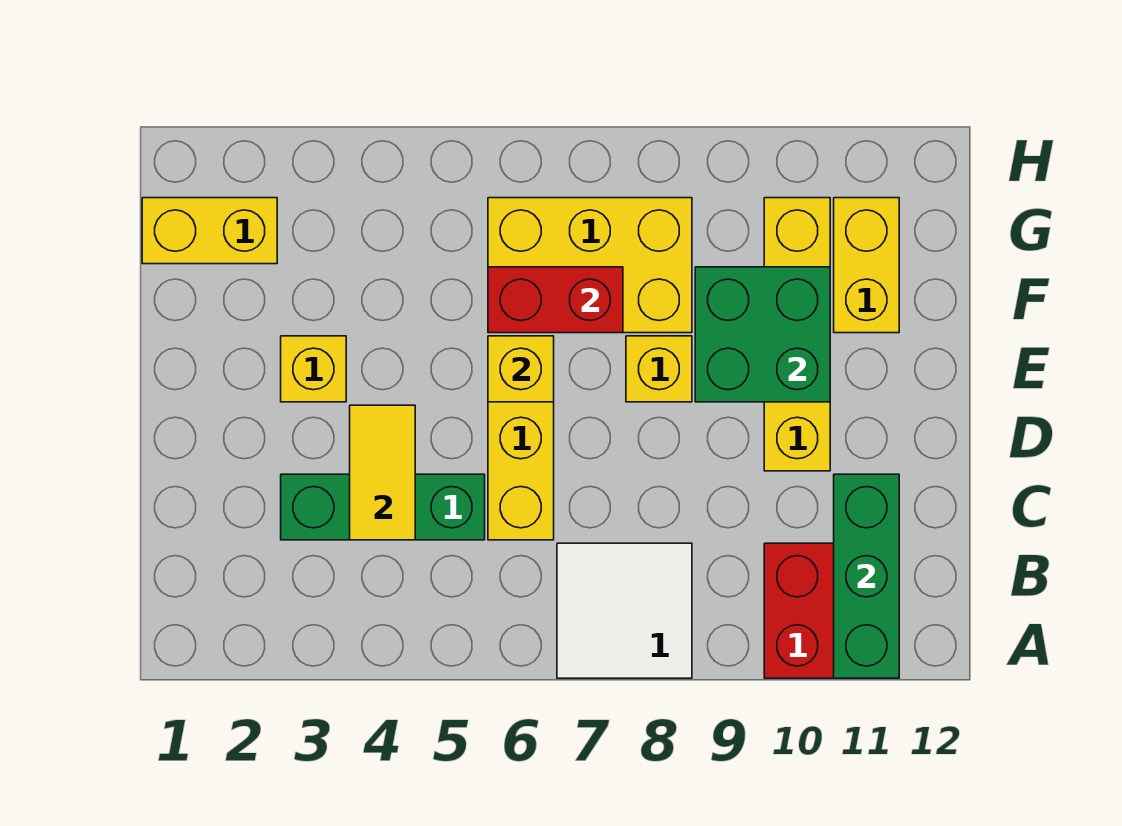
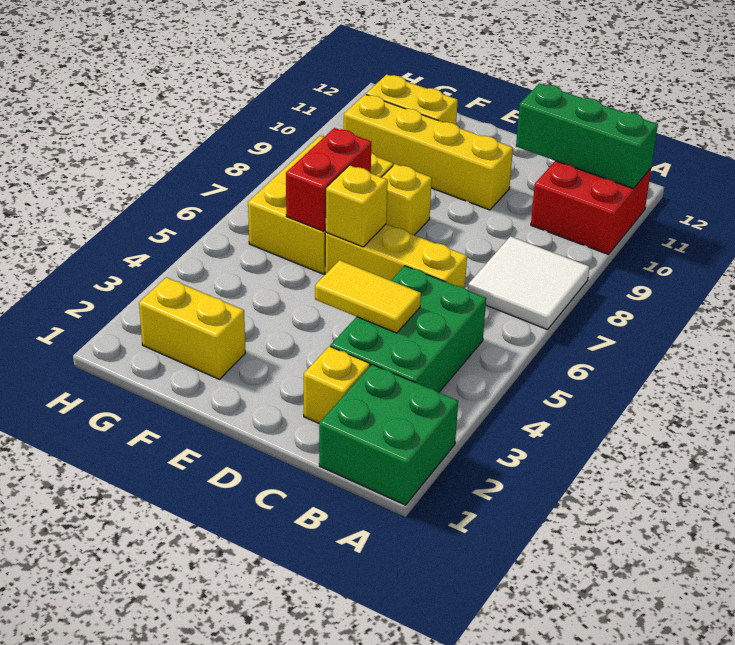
green 1x3 brick [281,474,485,540] -> green 2x3 brick [330,266,486,392]
yellow 1x1 brick [281,336,346,402] -> yellow 1x1 brick moved to [304,346,370,423]
green 2x2 brick [695,267,830,402] -> green 2x2 brick moved to [319,364,458,505]
yellow 1x2 brick [142,198,277,264] -> yellow 1x2 brick turned to [139,277,245,379]

